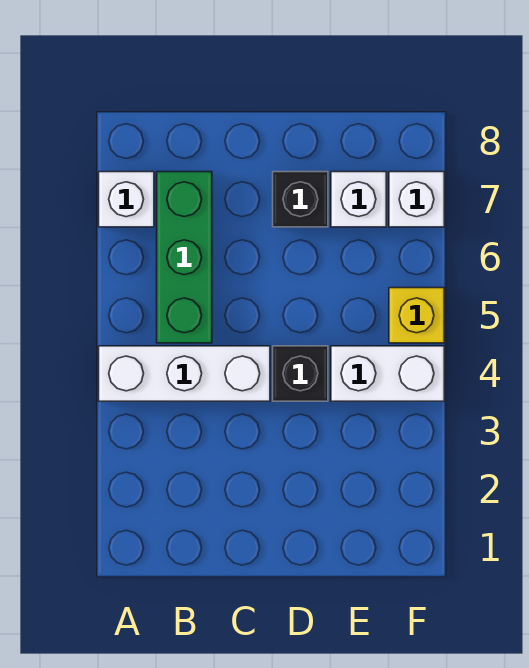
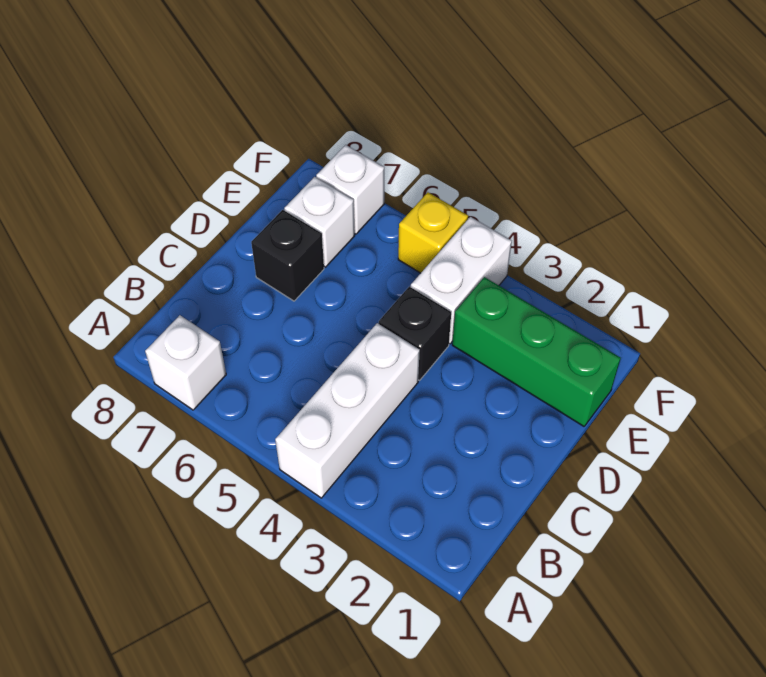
green 1x3 brick [157,172,212,343] -> green 1x3 brick moved to [452,277,621,426]

